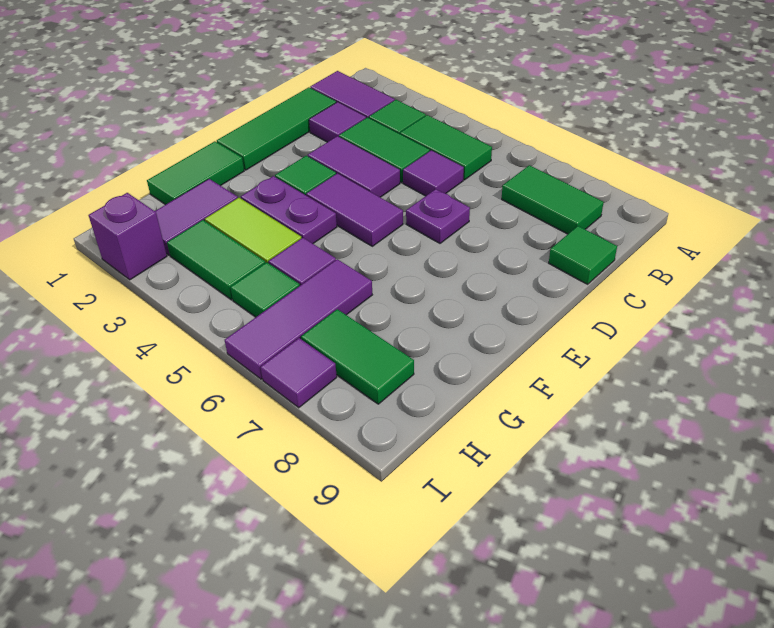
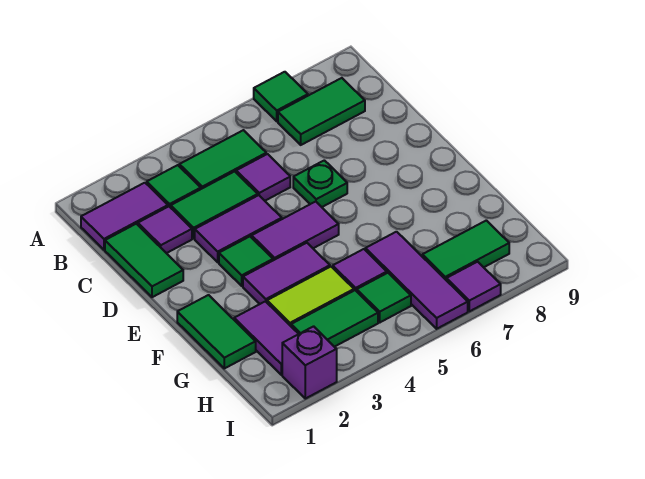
green 1x3 tile [217,87,336,170] -> green 1x2 tile [105,224,183,297]
green 1x1 tile [549,226,617,284] -> green 1x1 tile moved to [254,72,308,121]
purple 1x1 plate [406,189,470,243] -> green 1x1 plate [293,160,347,207]
purple 1x2 plate [241,176,337,244] -> purple 1x2 tile [243,243,330,304]

